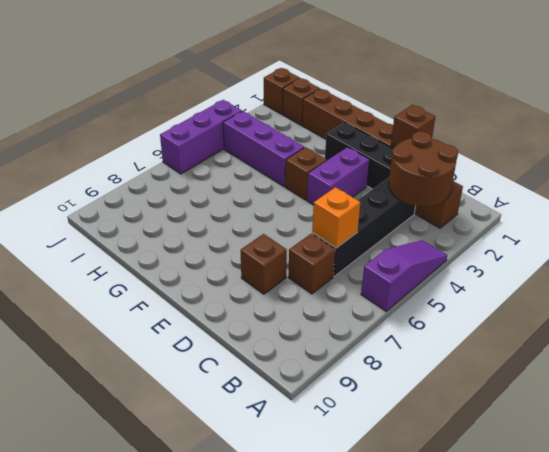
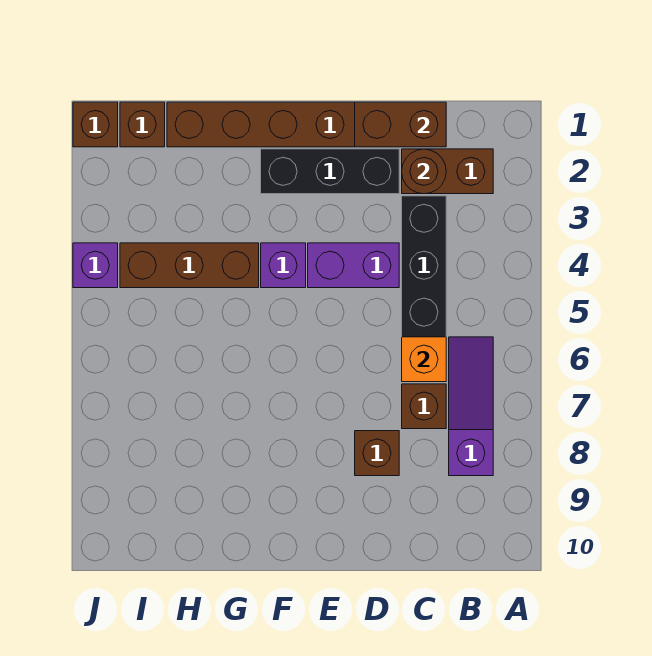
purple 1x3 slope [361,240,447,311] -> purple 1x3 slope moved to [449,337,493,476]
brown 2x2 round brick [389,132,458,207] -> brown 1x1 round brick [402,149,446,194]
brown 1x1 brick [391,105,435,148] -> brown 1x2 brick [355,102,446,147]
purple 1x2 brick [307,147,370,205] -> purple 1x2 brick turned to [308,243,399,288]
brown 1x1 brick [285,147,327,200] -> purple 1x1 brick [261,243,306,288]
purple 1x3 brick [223,111,304,187] -> brown 1x3 brick [120,243,259,288]
purple 1x3 brick [160,100,242,174] -> purple 1x1 brick [73,243,118,288]

